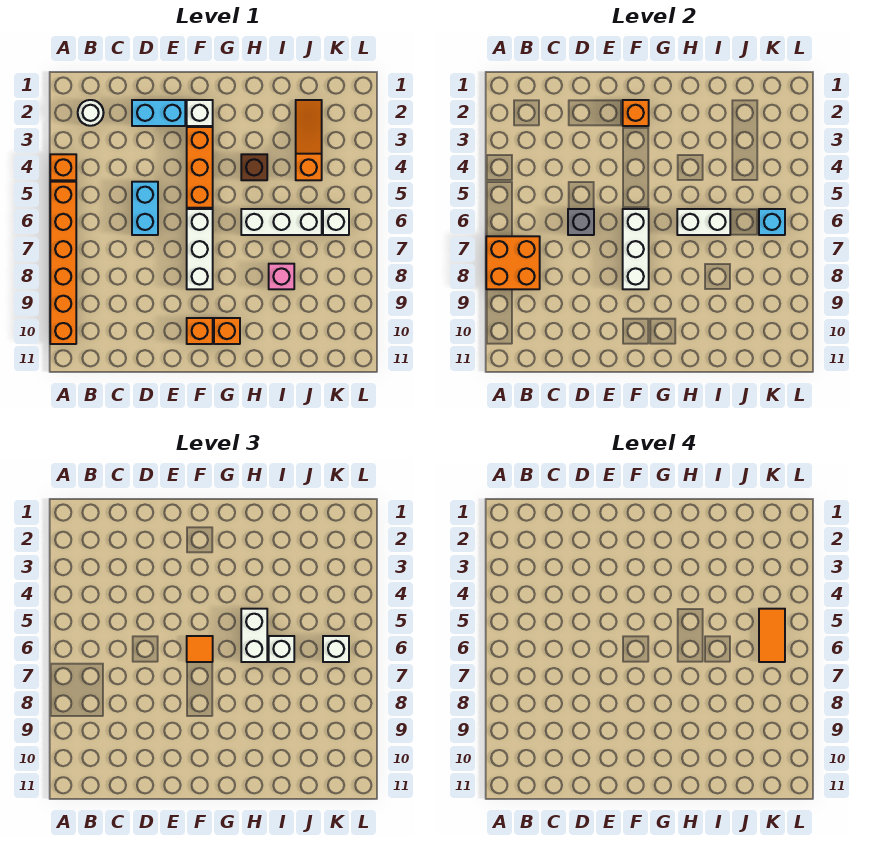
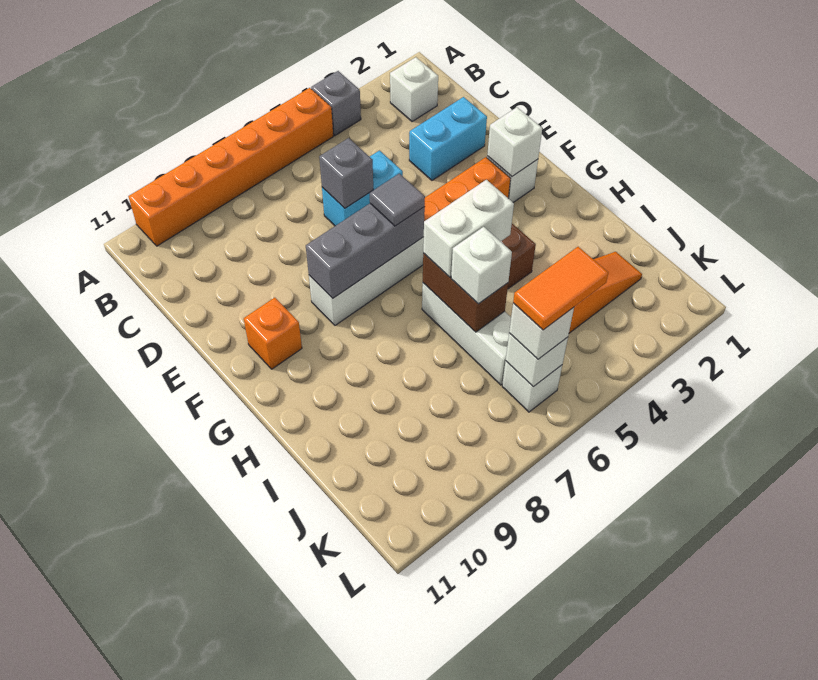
orange 1x1 brick [50,154,76,180] -> grey 1x1 brick [311,71,361,136]
orange 2x2 brick [486,236,540,289] -> none
white 1x1 round brick [78,100,104,126] -> white 1x1 brick [390,57,438,122]
cyan 1x2 brick [132,100,185,126] -> cyan 1x2 brick turned to [409,97,487,180]
orange 1x1 brick [623,100,649,126] -> white 1x1 brick [487,107,542,176]
white 1x3 brick [623,209,649,289] -> grey 1x3 brick [306,204,425,298]
orange 1x1 tile [187,636,213,662] -> grey 1x1 tile [370,173,425,226]
orange 1x1 brick [214,318,240,344] -> none
white 1x2 brick [677,209,730,235] -> brown 1x2 brick [423,253,508,332]
pink 1x1 brick [269,264,294,289] -> none
cyan 1x1 brick [759,209,785,235] -> white 1x1 brick [506,333,568,387]

